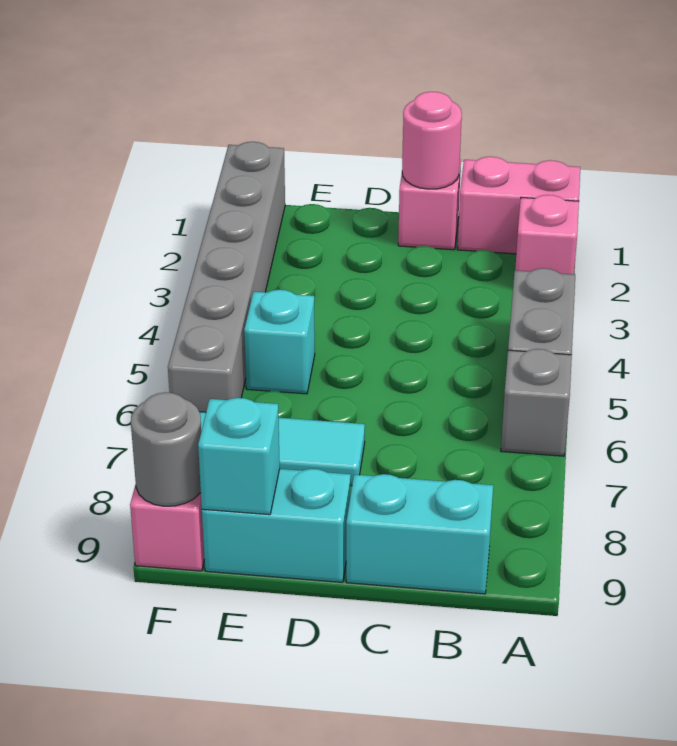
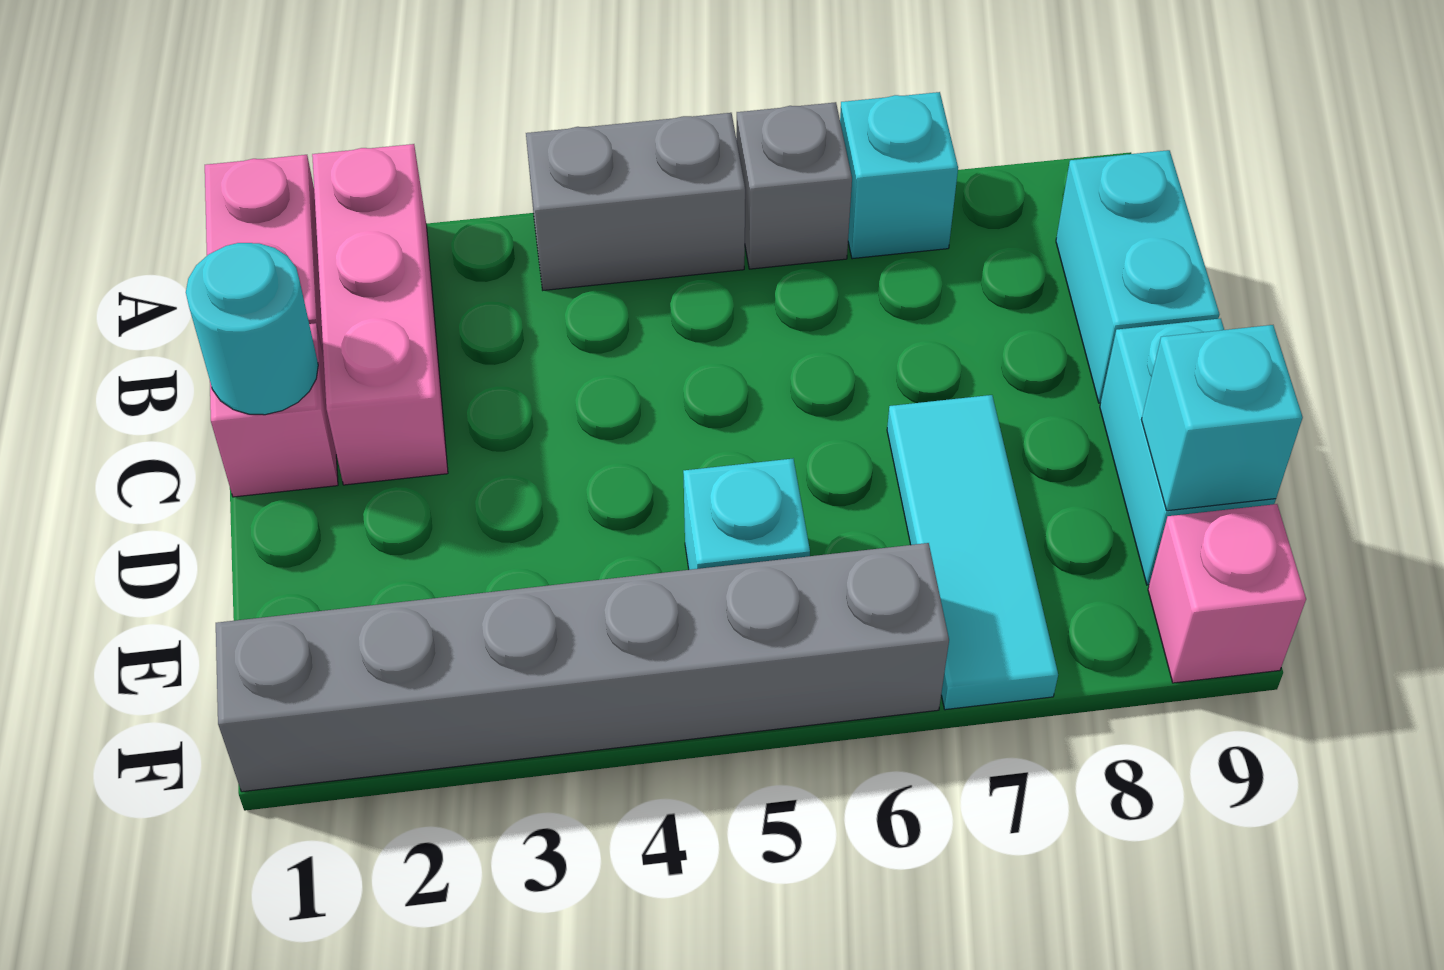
pink 1x1 brick [515,195,579,274] -> pink 1x3 brick [312,144,448,485]
none -> cyan 1x1 brick [840,92,958,259]
pink 1x1 round brick [402,92,462,189] -> cyan 1x1 round brick [186,243,318,415]
grey 1x1 round brick [131,392,201,506] -> none

